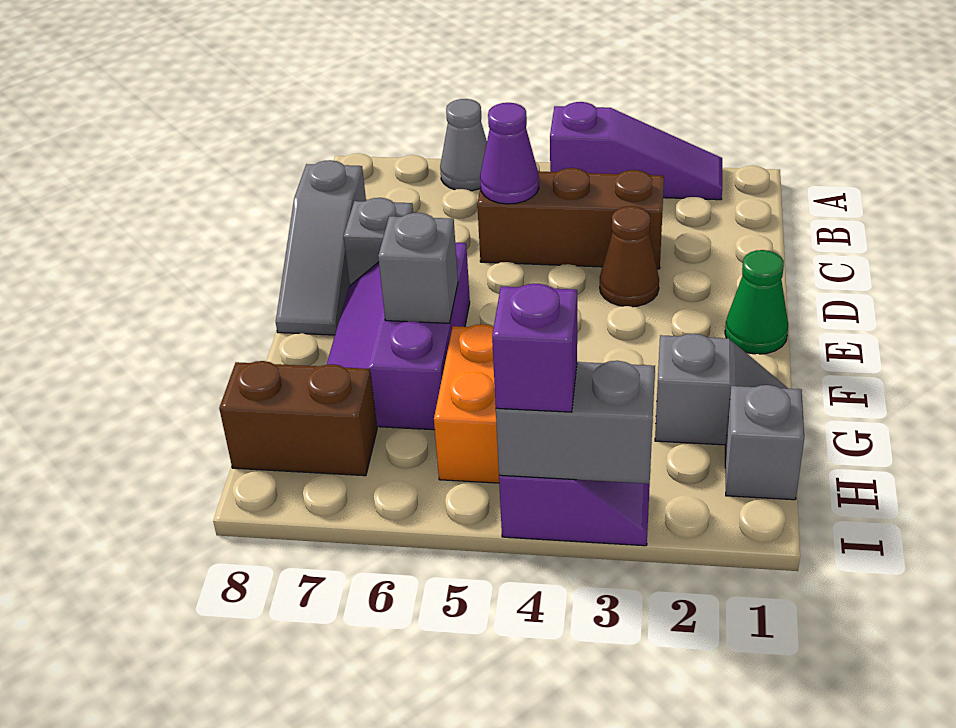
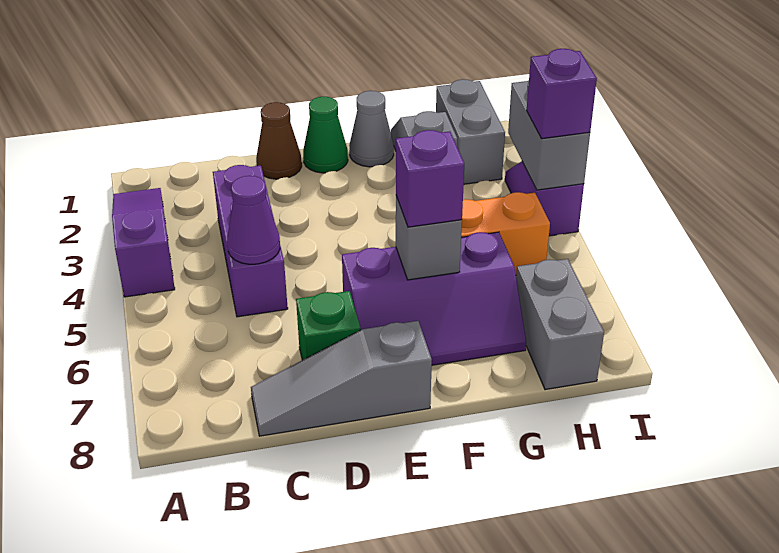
grey 1x1 cone [440,99,487,191] -> grey 1x1 cone moved to [349,91,394,167]
brown 1x3 brick [477,168,664,269] -> purple 1x3 brick [213,165,288,317]
grey 1x3 slope [276,160,366,335] -> grey 1x3 slope turned to [251,321,432,436]
brown 1x1 cone [600,206,659,307] -> brown 1x1 cone moved to [256,102,302,179]
grey 1x1 brick [344,198,413,285] -> green 1x1 brick [296,291,361,360]
none -> purple 1x1 brick [396,130,464,227]
grey 1x1 brick [725,385,804,500] -> grey 1x2 brick [436,79,505,184]
brown 1x2 brick [219,361,377,476] -> grey 1x2 brick [516,259,604,390]

